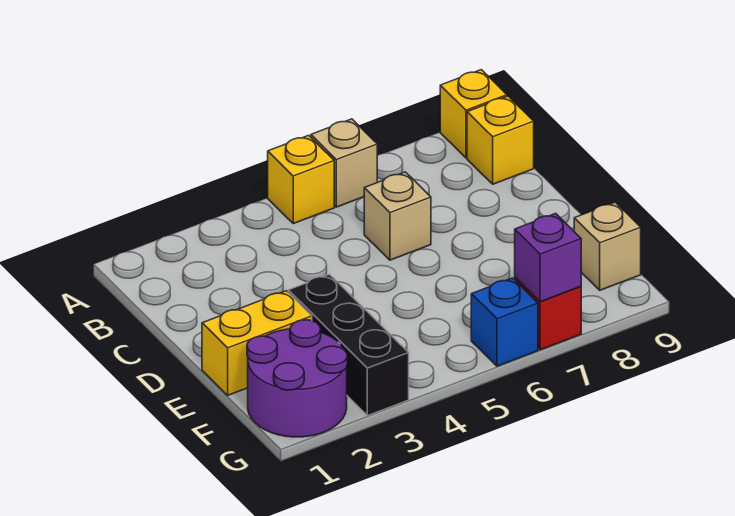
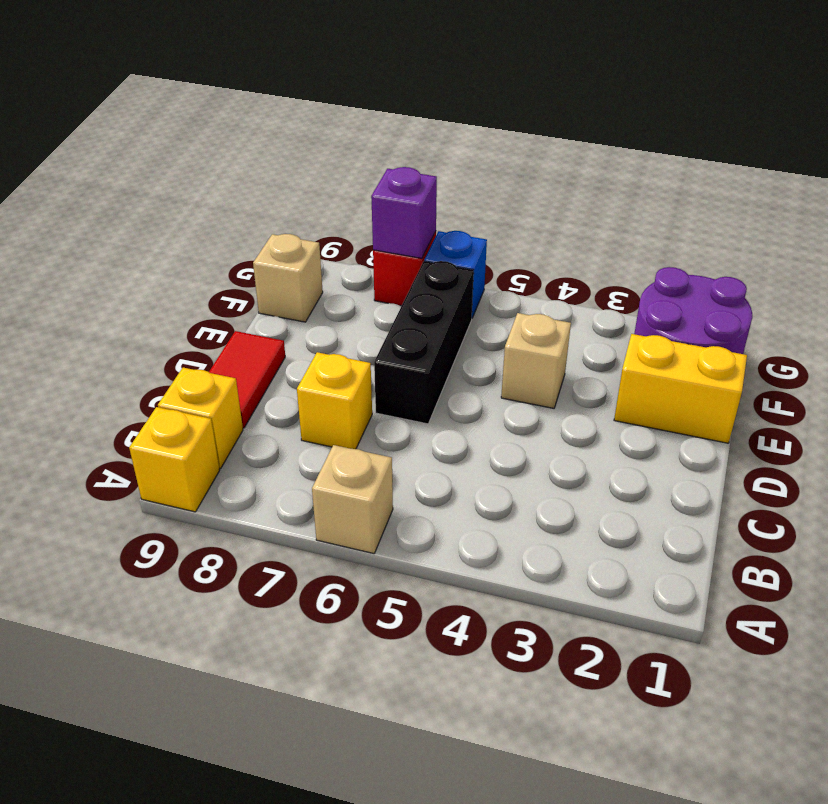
yellow 1x1 brick [268,135,334,224] -> yellow 1x1 brick moved to [297,352,372,449]
tan 1x1 brick [364,172,431,260] -> tan 1x1 brick moved to [501,313,571,408]
none -> red 1x2 tile [209,331,285,428]
black 1x3 brick [288,274,409,416] -> black 1x3 brick moved to [374,261,474,424]

